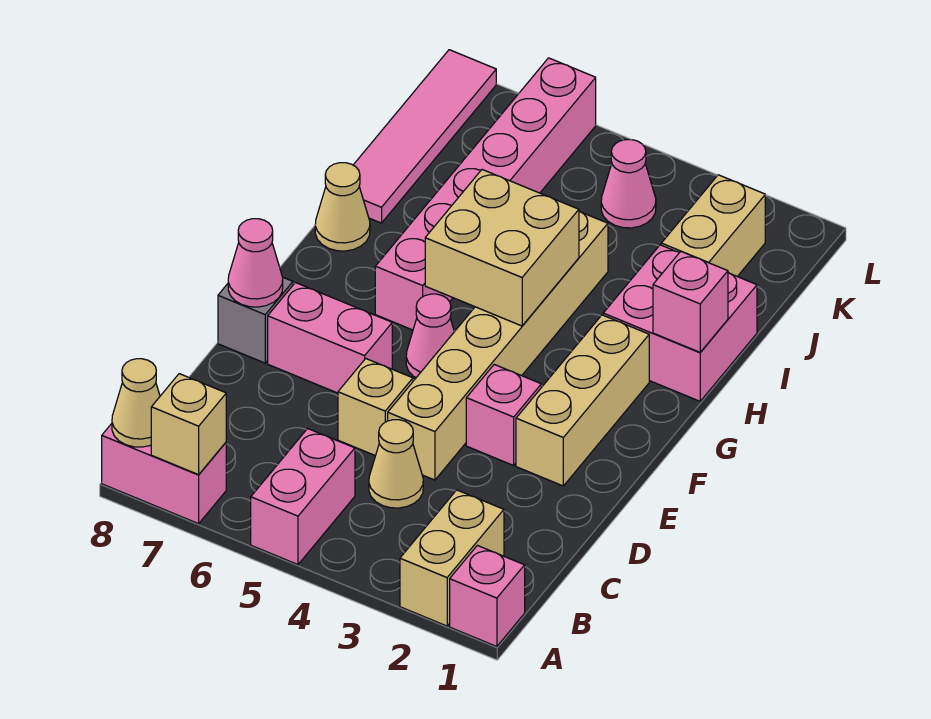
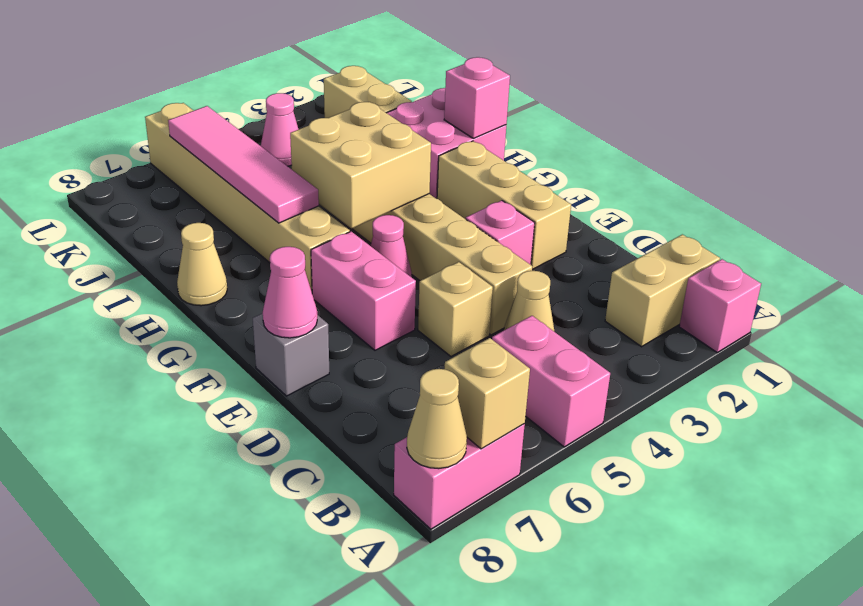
tan 1x2 brick [400,490,504,626] -> tan 1x2 brick turned to [605,234,720,347]
pink 1x2 brick [268,283,392,393] -> pink 1x2 brick turned to [311,232,416,350]
pink 1x6 brick [375,58,596,330] -> tan 1x6 brick [145,103,350,292]
pink 1x4 tile [354,50,496,223] -> pink 1x4 tile moved to [168,106,319,223]

